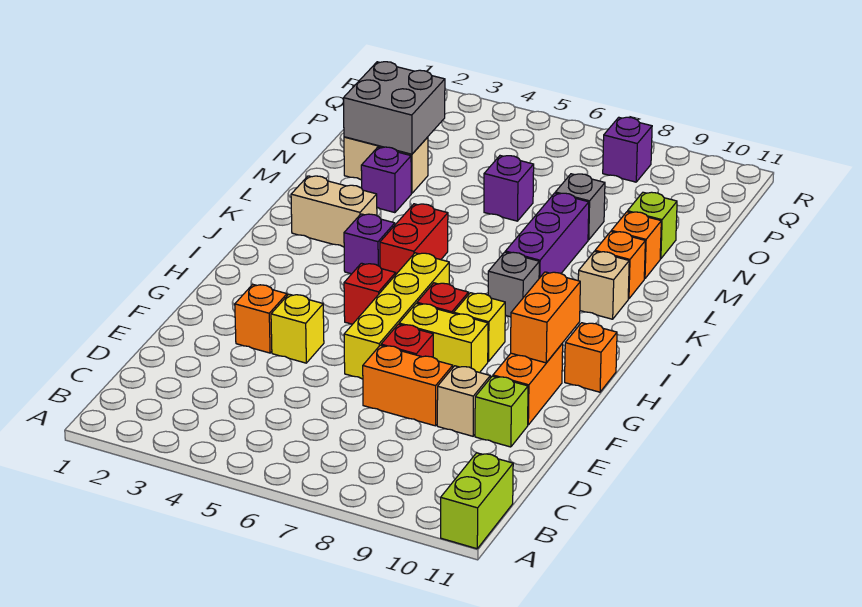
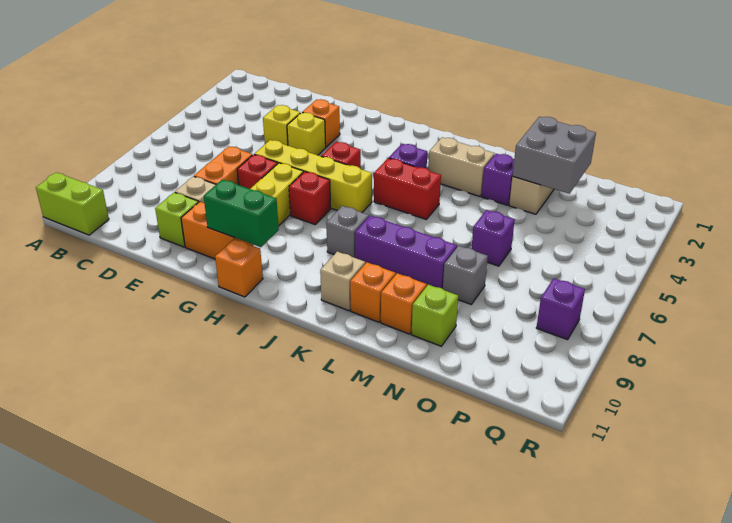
orange 1x2 brick [511,272,580,363] -> green 1x2 brick [204,180,279,247]
yellow 1x1 brick [454,293,505,362] -> yellow 1x1 brick moved to [263,105,300,145]
tan 1x2 brick [291,176,377,247] -> tan 1x2 brick turned to [428,137,495,196]

